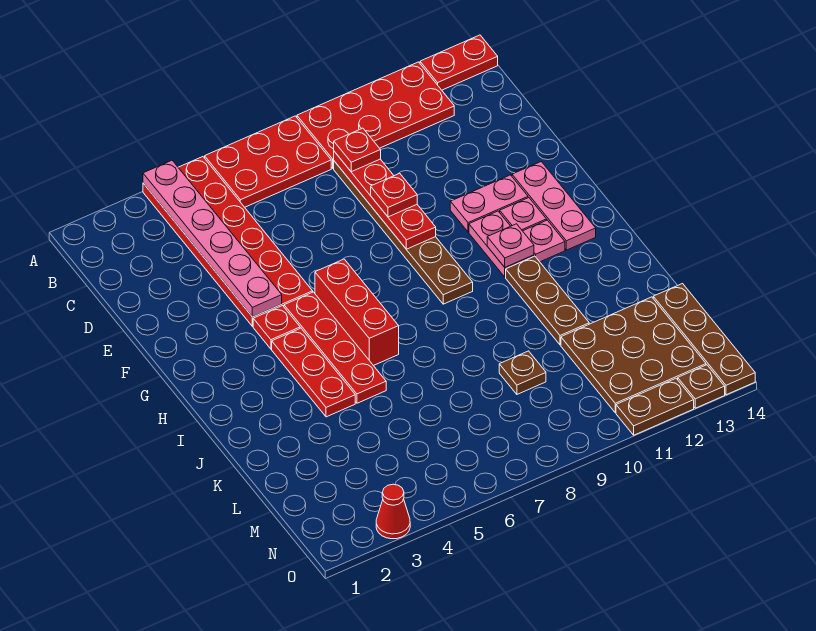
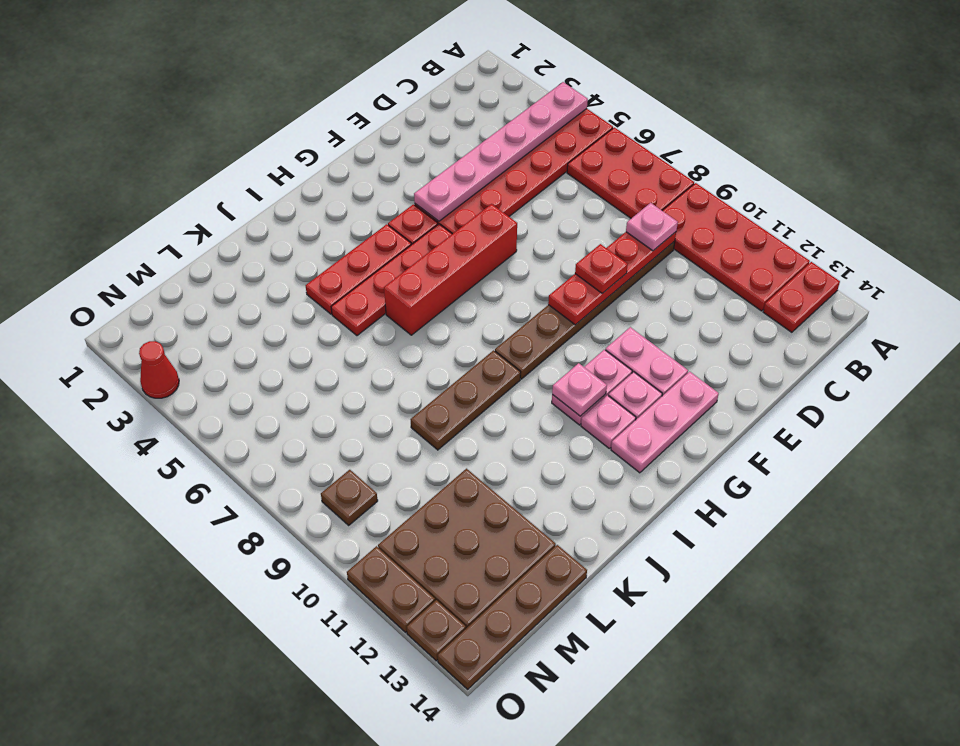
red 1x2 plate [420,35,498,90] -> red 1x2 plate turned to [763,262,840,332]
red 1x1 plate [334,128,381,172] -> pink 1x1 plate [626,203,678,251]
red 1x3 brick [315,259,399,366] -> red 1x4 brick [384,204,517,335]
brown 1x3 plate [506,256,589,345] -> brown 1x3 plate moved to [410,350,521,450]
brown 1x1 plate [499,351,546,394] -> brown 1x1 plate moved to [321,470,378,525]

